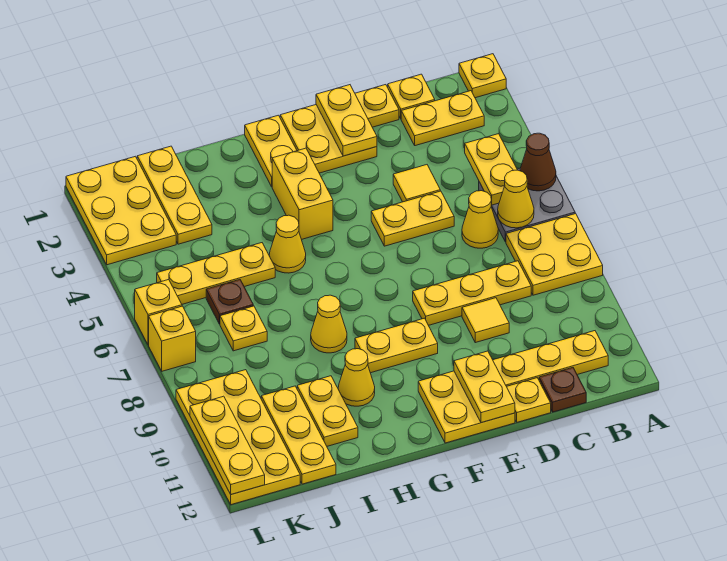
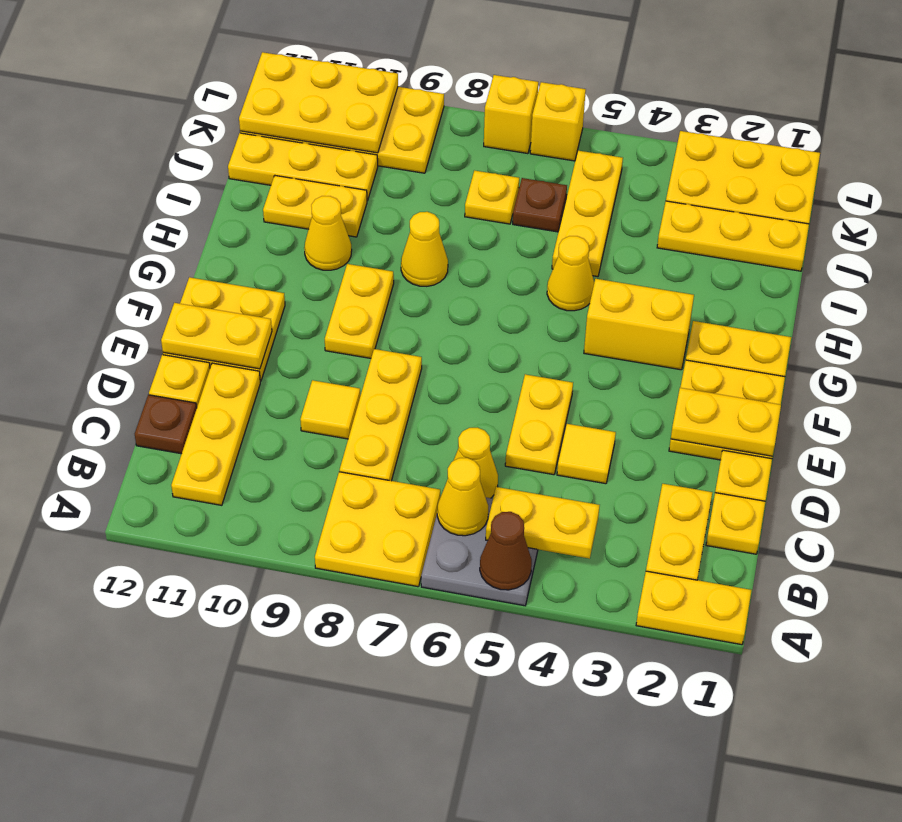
yellow 1x1 plate [459,54,506,98] -> yellow 1x2 plate [636,571,751,645]
yellow 1x3 plate [190,396,265,494] -> yellow 2x3 plate [239,52,398,153]

